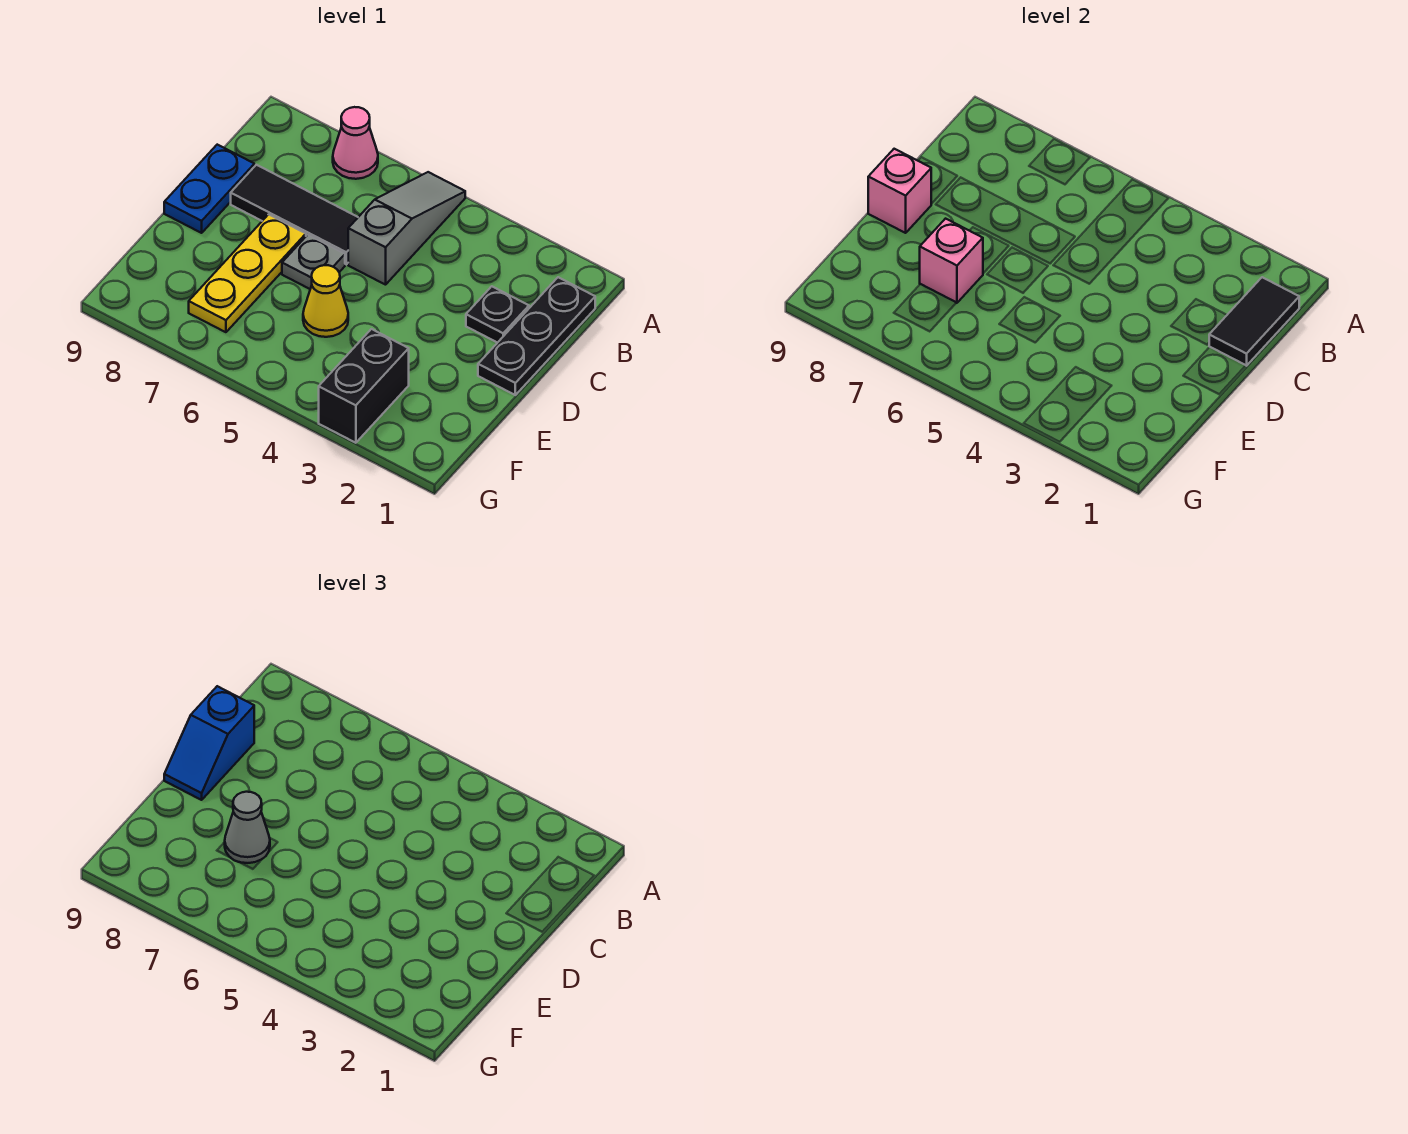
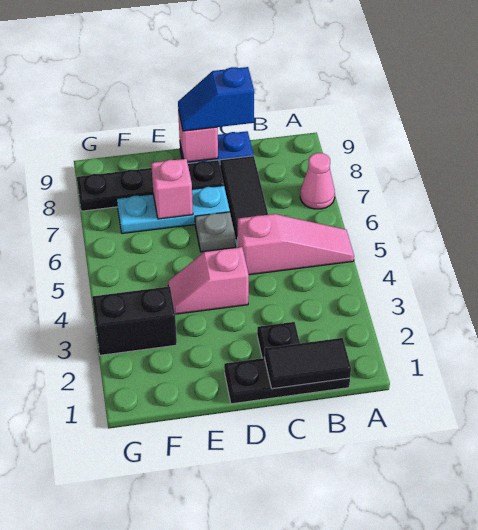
grey 1x3 slope [348,172,465,285] -> pink 1x3 slope [238,214,354,275]
none -> pink 1x2 slope [168,247,249,314]
yellow 1x3 plate [189,214,306,332] -> cyan 1x3 plate [117,186,230,234]
none -> black 1x4 plate [77,160,224,211]
yellow 1x1 cone [303,265,348,337] -> none
grey 1x1 cone [225,792,270,863] -> none

